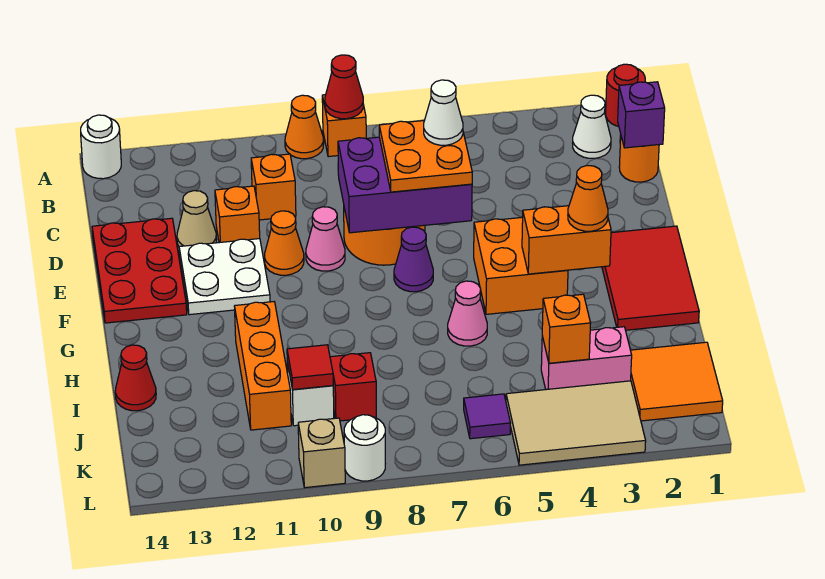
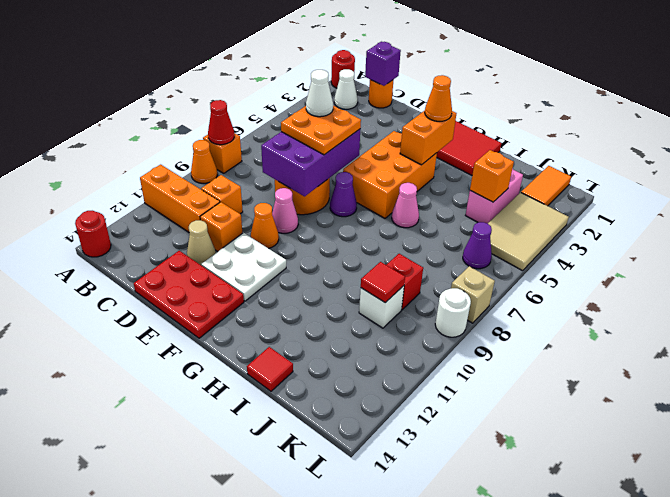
white 1x1 round brick [81,115,121,179] -> red 1x1 round brick [75,211,111,257]
orange 2x2 brick [474,217,568,314] -> orange 2x3 brick [343,131,437,218]
orange 1x3 brick [234,302,291,430] -> orange 1x3 brick moved to [140,165,220,232]
red 1x1 cone [115,345,156,411] -> red 1x1 tile [247,347,293,391]
orange 2x2 tile [630,342,723,421] -> orange 1x2 tile [521,166,571,206]
purple 1x1 tile [464,394,511,439] -> purple 1x1 cone [463,222,492,269]
tan 1x1 brick [298,418,345,488] -> tan 1x1 brick moved to [451,266,495,323]

